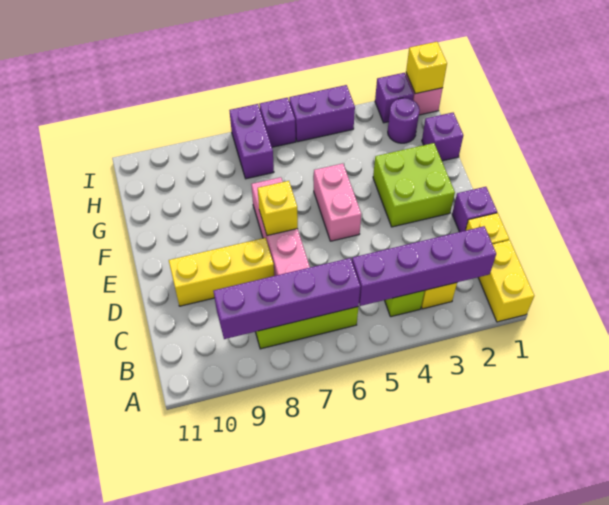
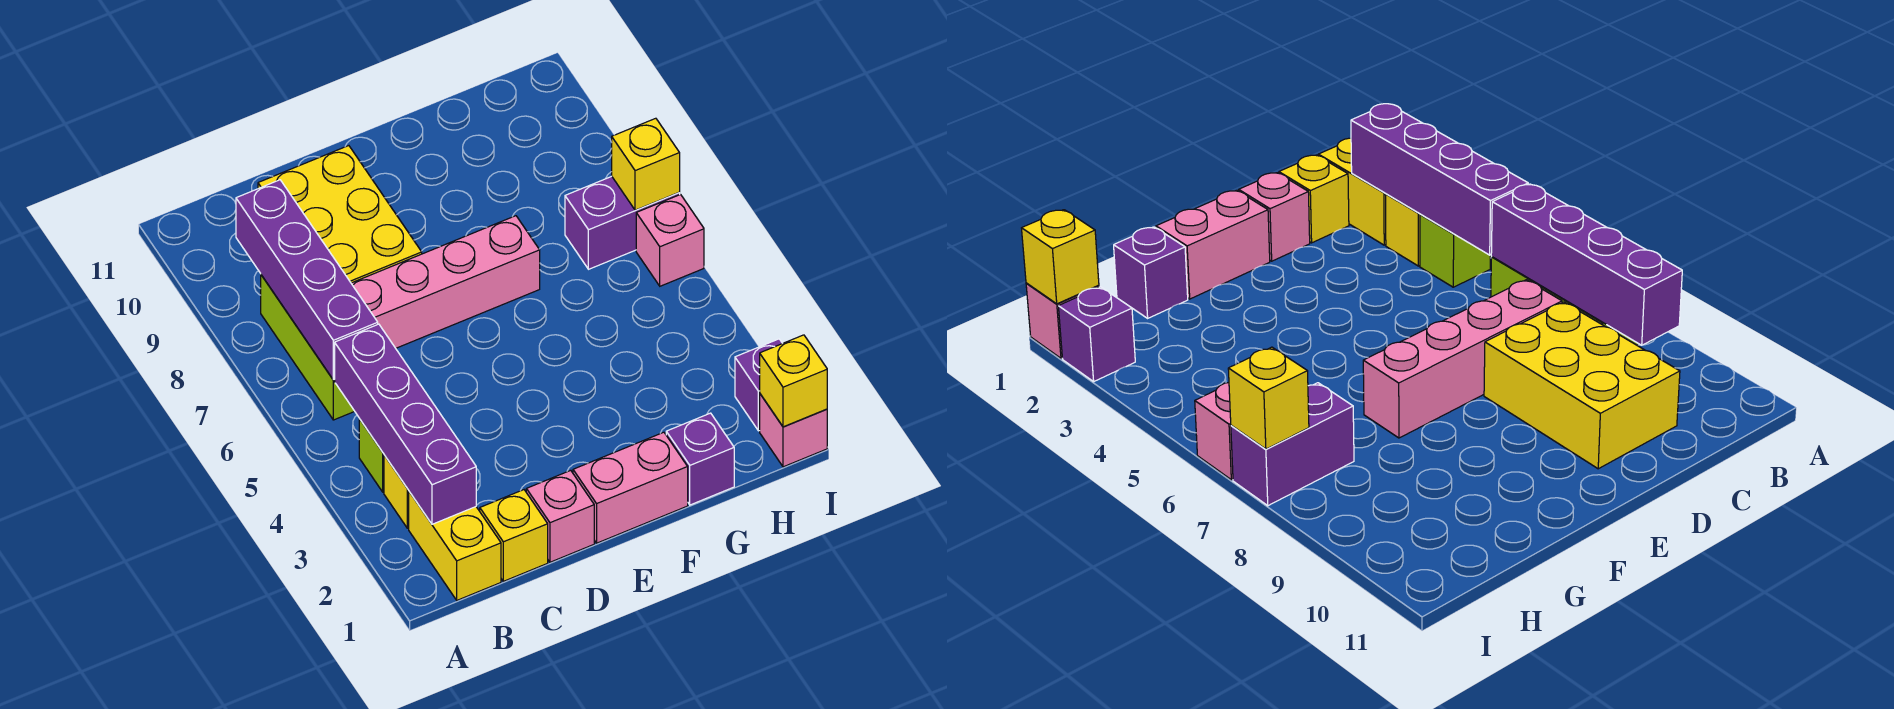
yellow 1x2 brick [478,240,534,322] -> yellow 1x2 brick turned to [409,492,501,600]
purple 1x1 brick [452,187,497,232] -> pink 1x1 brick [526,470,594,562]
yellow 1x3 brick [169,238,274,306] -> yellow 2x3 brick [258,146,422,283]
lime 2x2 brick [373,143,455,227] -> none
pink 1x2 brick [314,163,361,241] -> pink 1x2 brick moved to [573,432,688,543]
yellow 1x1 brick [258,181,298,236] -> yellow 1x1 brick moved to [612,118,680,210]
purple 1x1 round brick [388,98,420,143] -> none
purple 1x2 brick [289,85,355,142] -> none
purple 1x1 brick [259,98,296,147] -> pink 1x1 brick [636,195,704,286]

